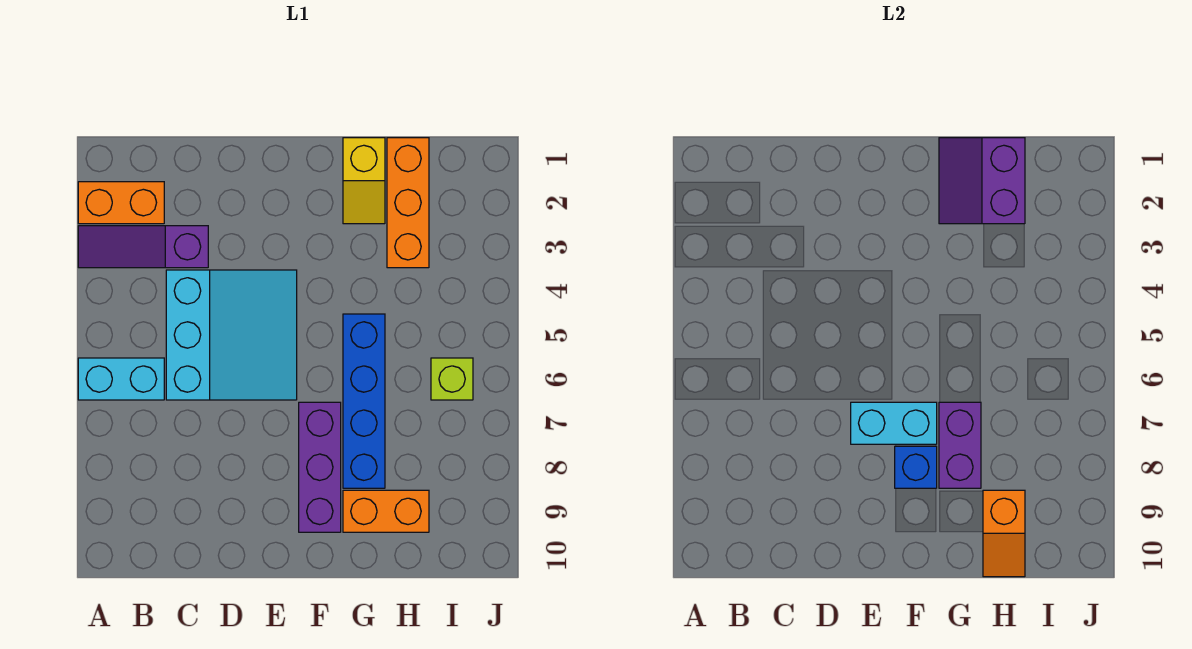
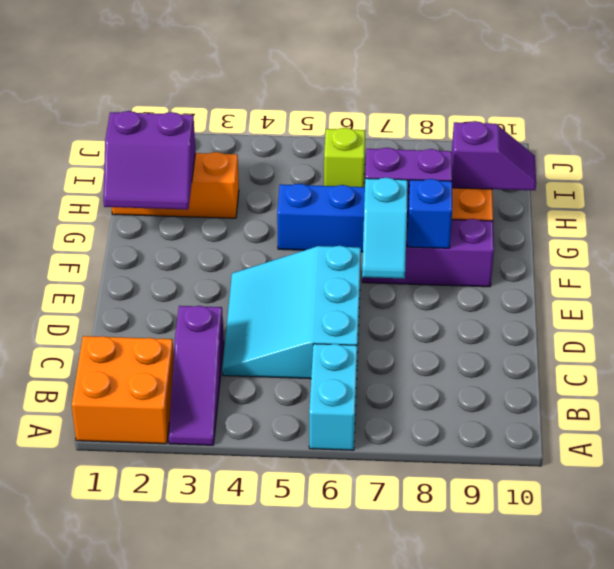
orange 1x2 brick [78,182,164,224] -> orange 2x2 brick [72,336,174,444]
cyan 3x3 slope [166,270,297,400] -> cyan 3x3 slope turned to [222,246,361,379]
cyan 1x2 brick [851,402,937,444] -> cyan 1x2 slope [362,178,408,279]
yellow 1x2 slope [343,138,385,224] -> none
orange 1x2 slope [983,490,1025,577] -> purple 1x2 slope [452,121,536,190]

